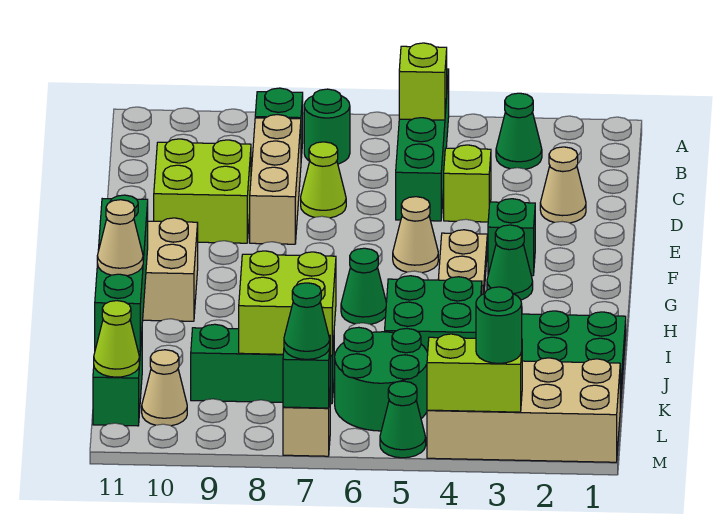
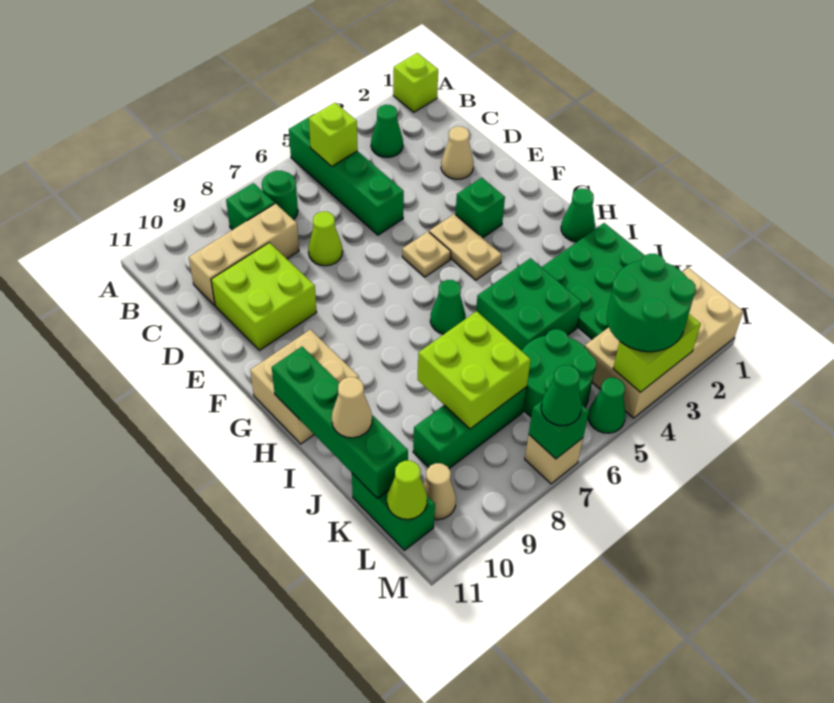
tan 1x3 brick [250,115,301,244] -> tan 1x3 brick turned to [189,204,299,305]
lime 1x1 brick [444,145,491,222] -> lime 1x1 brick moved to [393,53,438,112]
tan 1x1 cone [393,197,438,273] -> tan 1x1 plate [402,232,451,277]
green 1x1 cone [487,225,533,300] -> green 1x1 cone moved to [561,188,595,242]
green 1x1 round brick [476,287,522,363] -> green 2x2 round brick [607,254,696,352]

